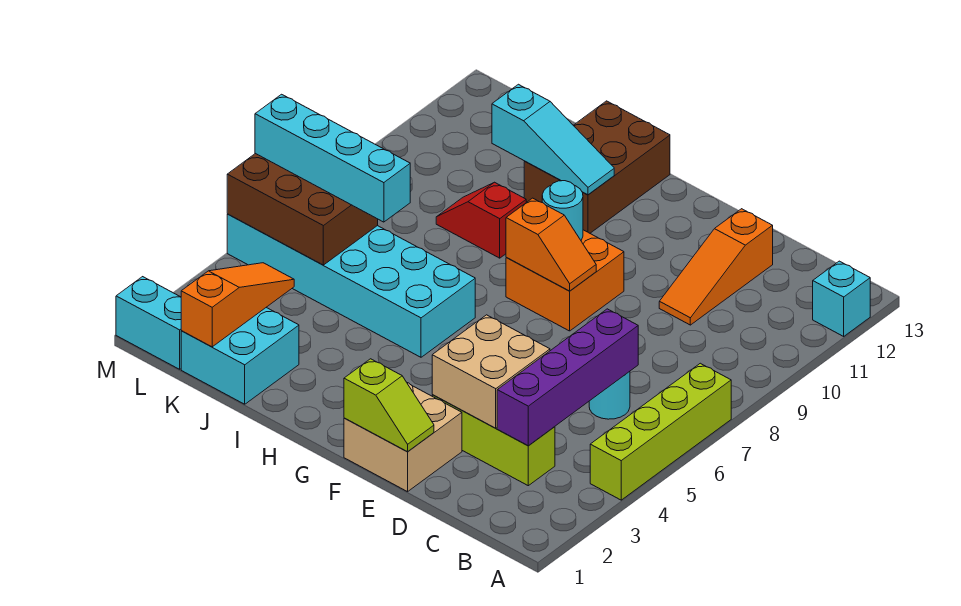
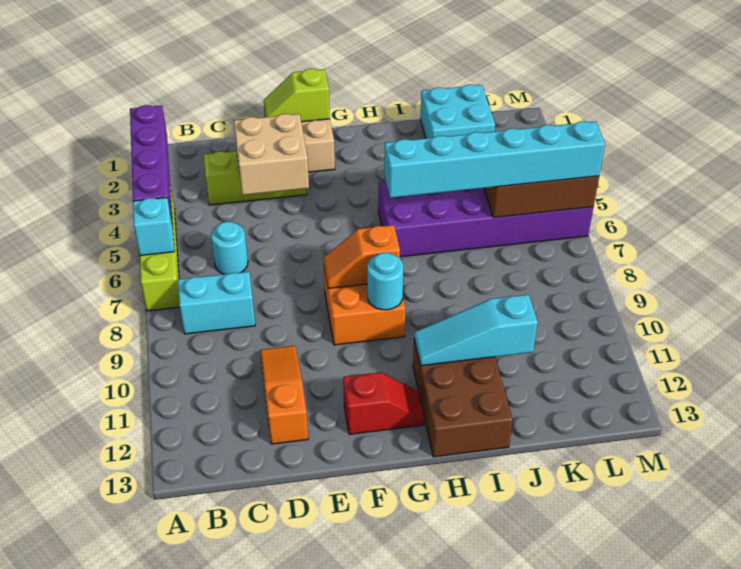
cyan 1x1 brick [813,261,870,336] -> cyan 1x1 brick moved to [133,197,174,256]
purple 1x4 brick [497,309,638,446] -> purple 1x4 brick moved to [130,105,173,225]
cyan 2x6 brick [227,214,475,357] -> purple 2x6 brick [378,182,593,257]
red 1x2 slope [436,182,526,258] -> red 1x2 slope moved to [343,372,424,434]
cyan 1x4 brick [255,94,410,222] -> cyan 1x6 brick [384,121,605,198]
orange 1x3 slope [181,263,294,347] -> none
cyan 1x2 brick [116,277,181,369] -> cyan 1x2 brick moved to [178,272,255,334]

